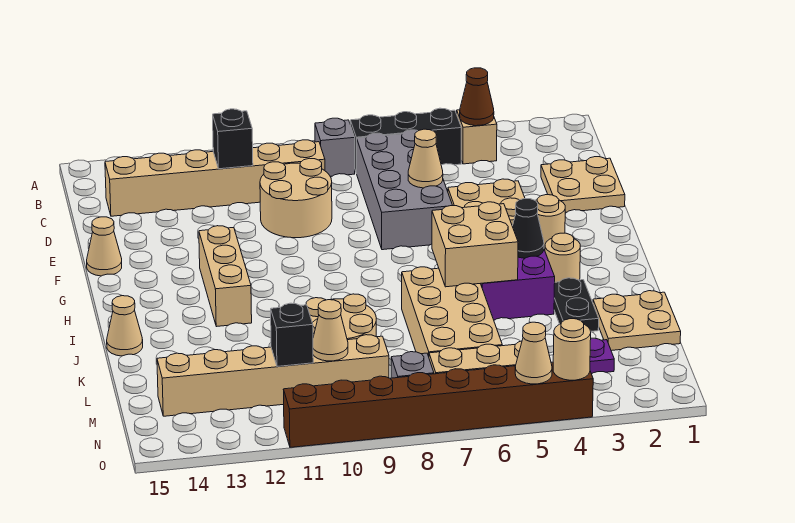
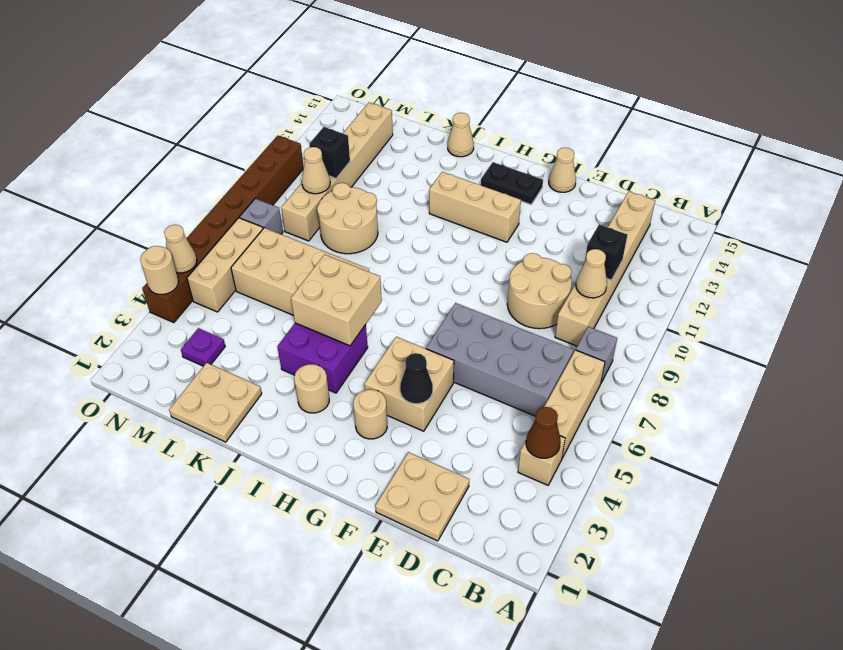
black 1x3 brick [350,108,461,174] -> tan 1x3 brick [544,350,605,458]
tan 1x1 cone [408,129,443,188] -> tan 1x1 cone moved to [576,249,607,298]
black 1x1 cone [512,199,544,258] -> black 1x1 cone moved to [400,353,433,404]
black 1x2 plate [554,278,599,331] -> black 1x2 plate moved to [481,162,543,204]

